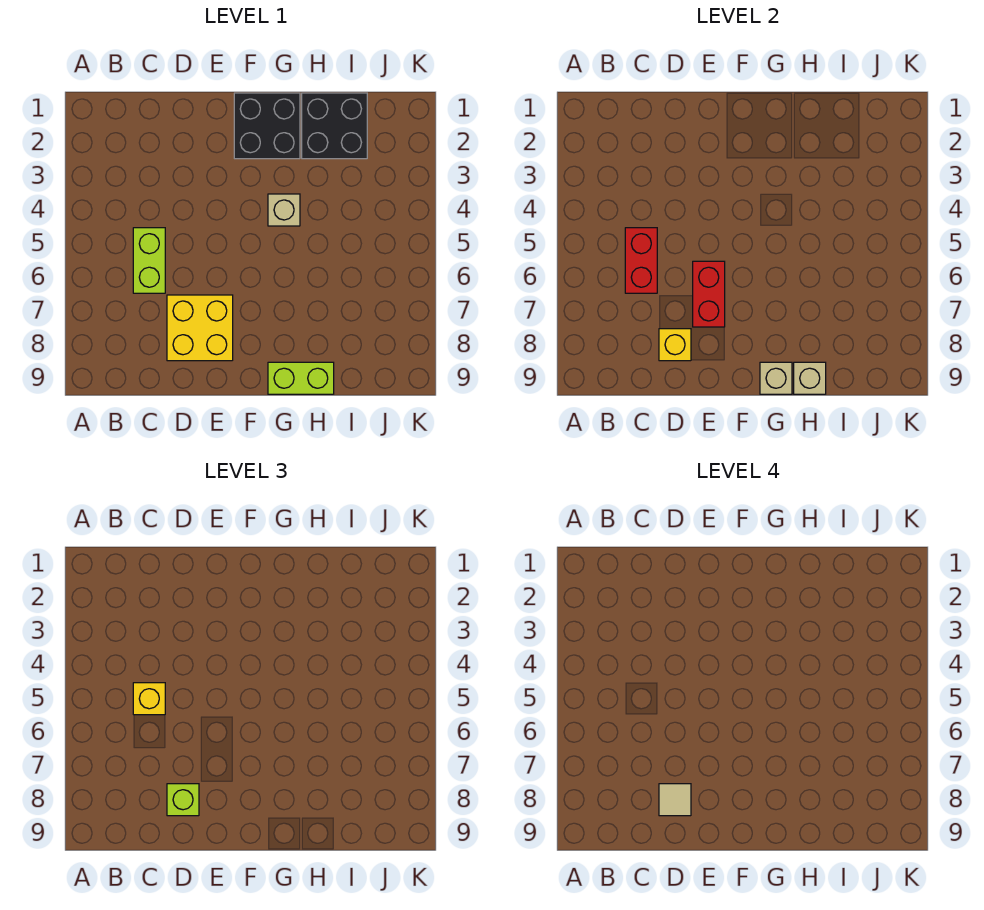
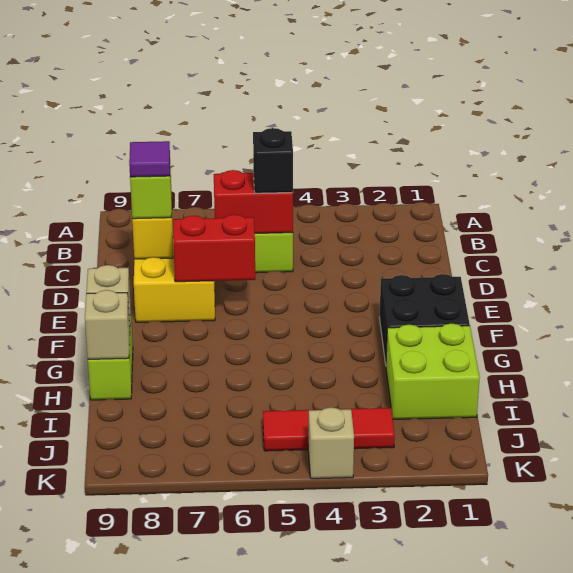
yellow 1x1 brick [133,683,165,715] -> black 1x1 brick [253,128,293,193]
tan 1x1 tile [659,784,691,816] -> purple 1x1 tile [129,141,170,177]
tan 1x1 brick [268,194,300,226] -> tan 1x1 brick moved to [308,407,354,479]
black 2x2 brick [302,93,367,159] -> lime 2x2 brick [386,323,480,419]
none -> red 1x3 tile [263,408,395,451]

